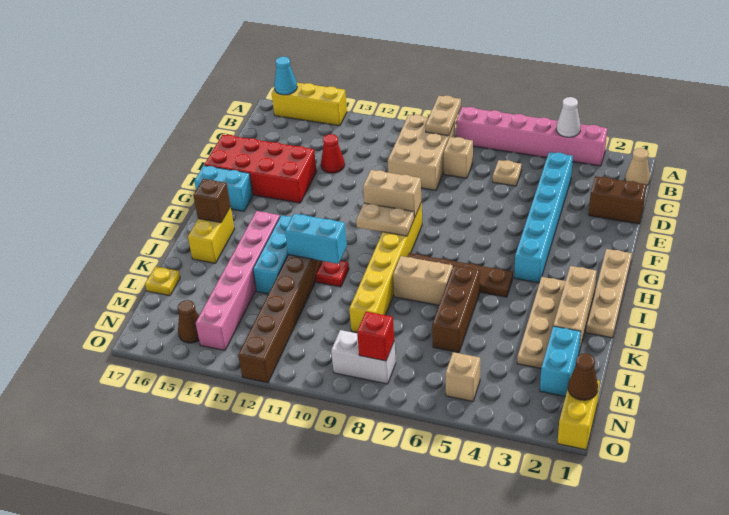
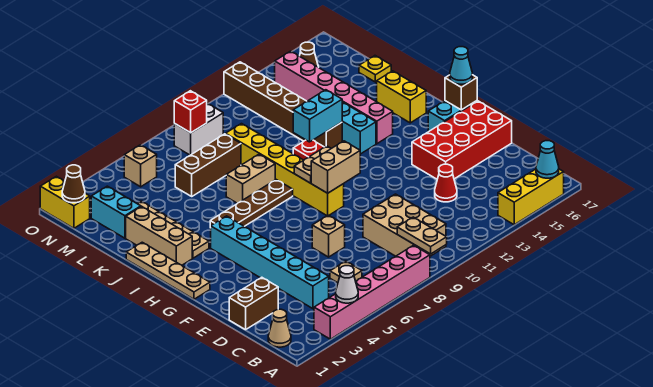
tan 1x1 brick [444,137,473,178] -> tan 1x1 brick moved to [312,215,345,257]
none -> cyan 1x1 cone [450,47,472,84]
brown 1x1 brick [193,179,231,223] -> brown 1x1 brick moved to [445,75,477,110]
brown 1x3 brick [432,266,480,352] -> brown 1x3 brick turned to [175,134,241,196]

